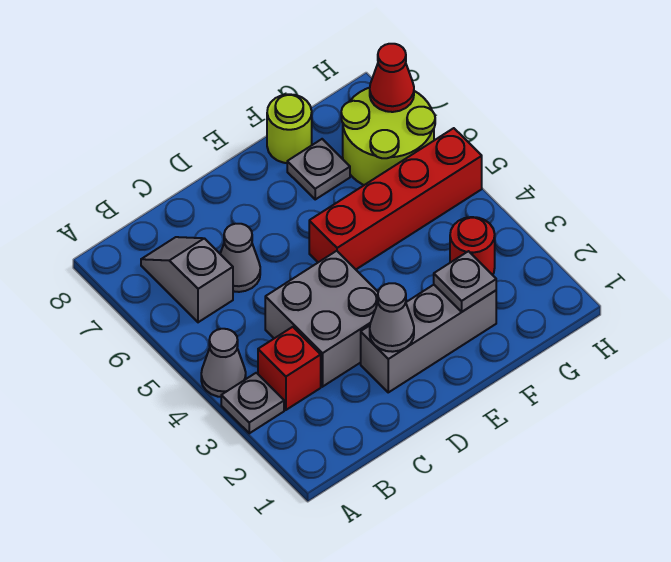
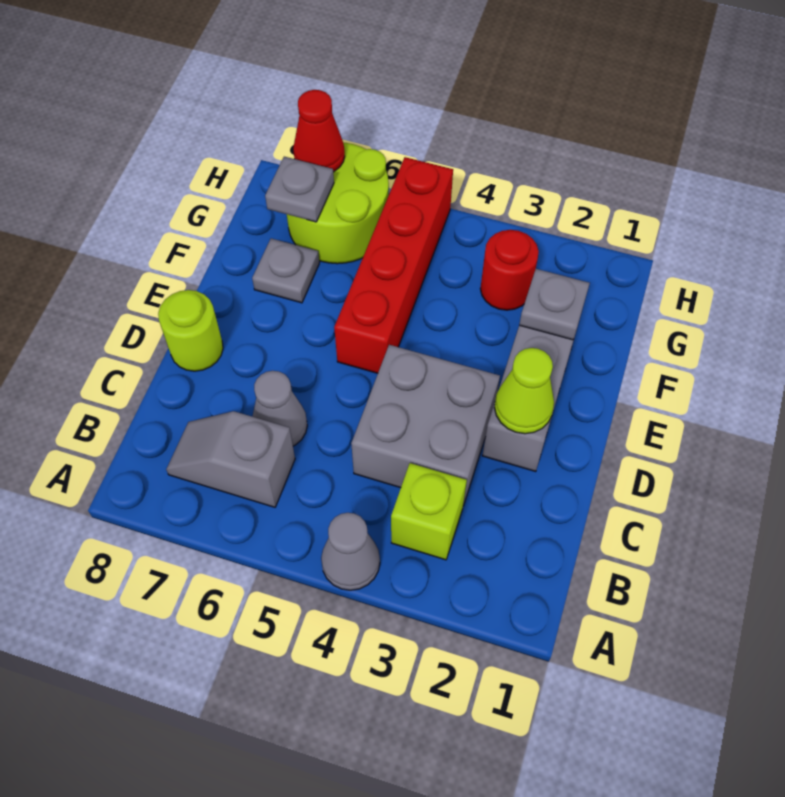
grey 1x1 plate [221,373,284,433] -> grey 1x1 plate moved to [265,157,334,222]
red 1x1 brick [258,327,321,410] -> lime 1x1 brick [391,463,467,560]
grey 1x1 cone [370,283,414,352] -> lime 1x1 cone [494,348,554,434]
lime 1x1 round brick [267,94,312,163] -> lime 1x1 round brick moved to [158,290,223,371]

